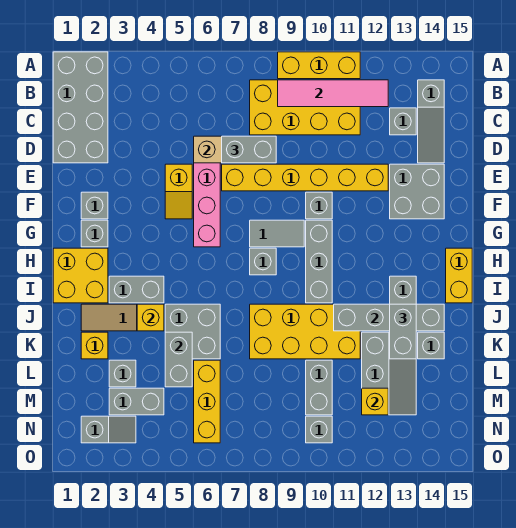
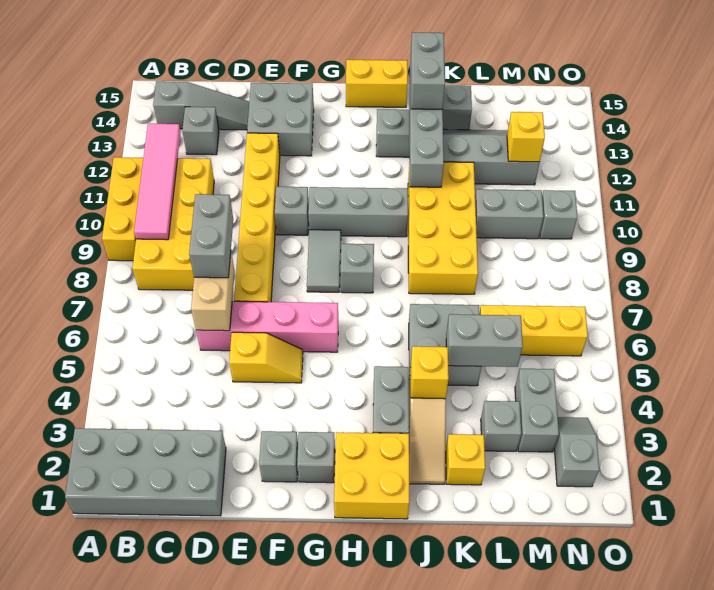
grey 1x2 brick [390,304,416,359] -> grey 1x2 brick turned to [411,32,445,109]

